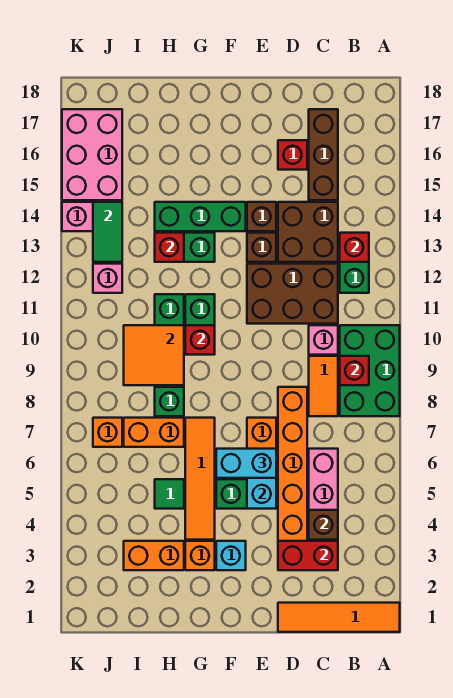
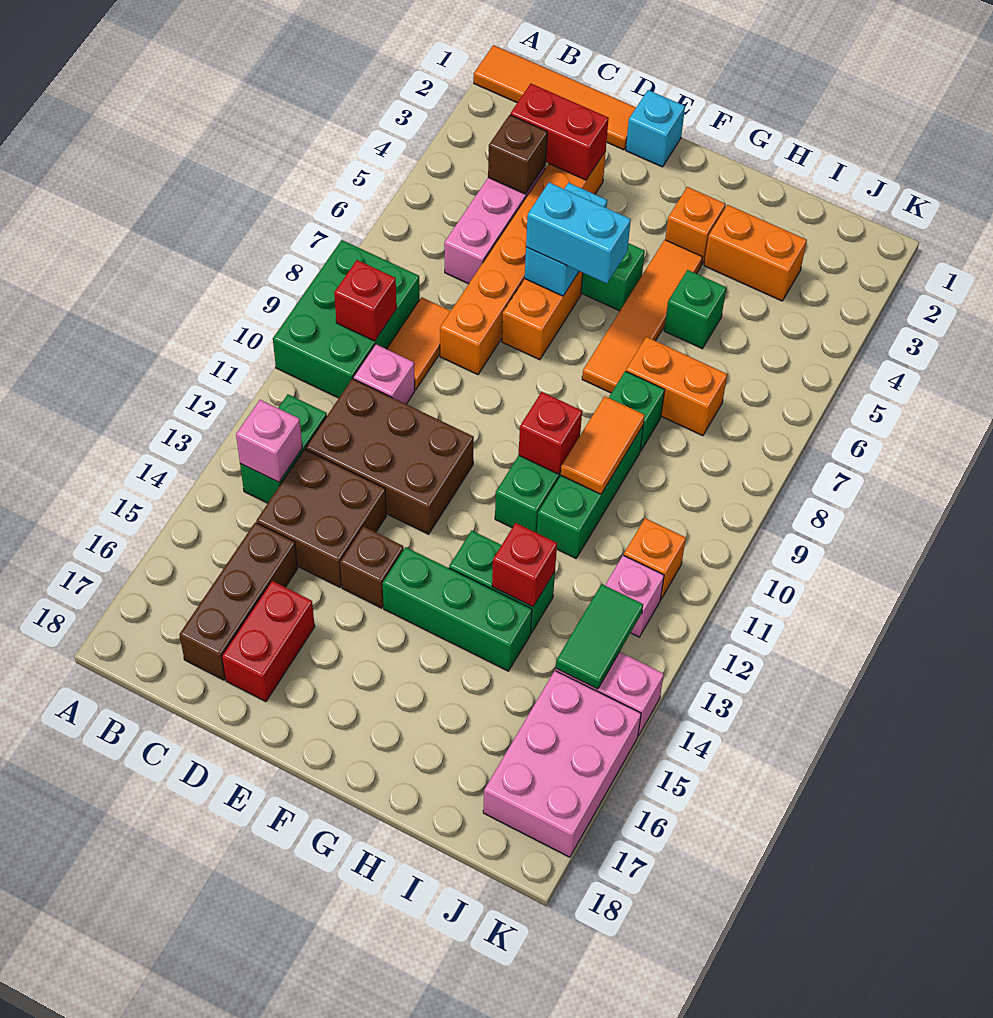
red 1x1 brick [340,233,369,262] -> pink 1x1 brick [236,400,302,482]
red 1x1 brick [278,140,307,170] -> red 1x2 brick [222,581,315,702]
brown 1x1 brick [247,233,276,262] -> none
cyan 1x1 brick [216,541,246,570] -> cyan 1x1 brick moved to [626,90,685,167]
green 1x1 tile [155,479,184,509] -> green 1x1 brick [664,270,726,349]
orange 2x2 tile [124,325,184,385] -> orange 1x2 tile [561,396,645,494]
orange 1x1 brick [93,418,122,447] -> orange 1x1 brick moved to [624,518,686,599]

